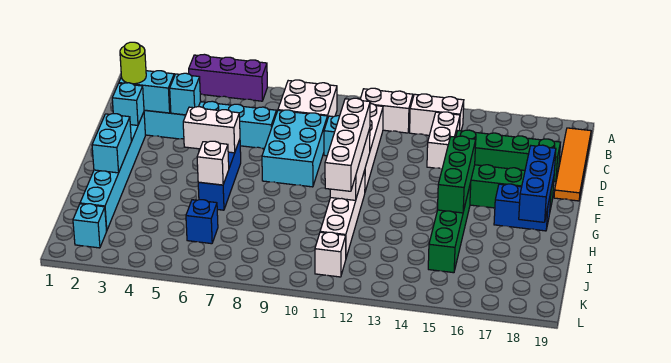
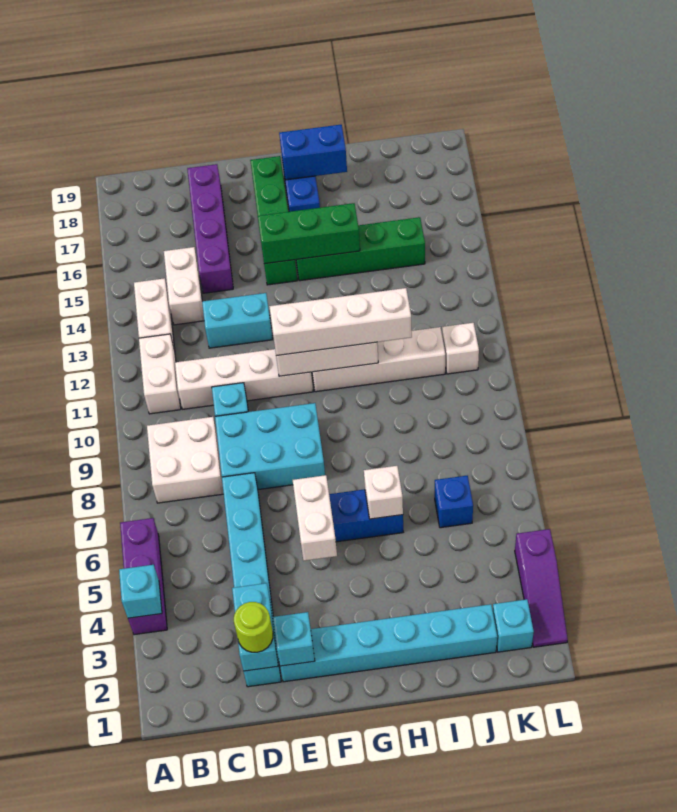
orange 1x4 tile [554,128,591,201] -> none
white 1x2 brick [427,112,460,169] -> white 1x2 brick turned to [164,247,204,325]
cyan 1x1 brick [170,73,201,115] -> cyan 1x1 brick moved to [119,565,162,618]
green 1x4 brick [456,130,561,182] -> purple 1x4 brick [187,164,233,293]
blue 1x3 brick [519,145,556,222] -> blue 1x2 brick [279,125,347,180]
cyan 1x2 brick [92,114,131,173] -> cyan 1x2 brick moved to [202,293,273,348]
none -> purple 1x3 slope [515,529,568,647]

